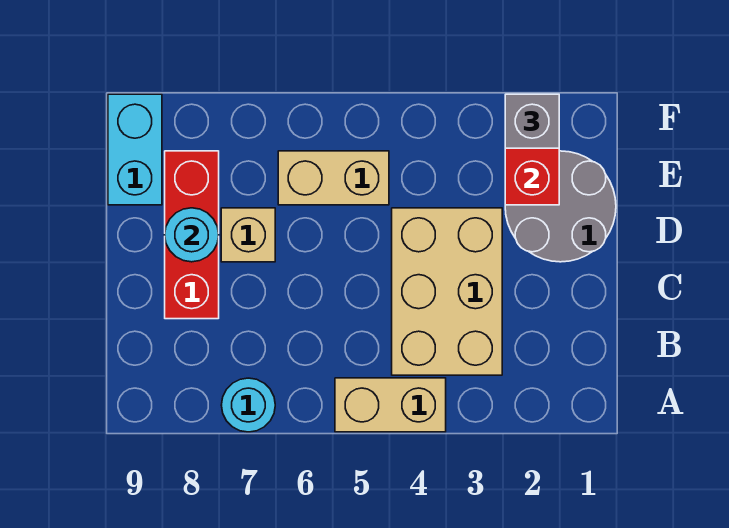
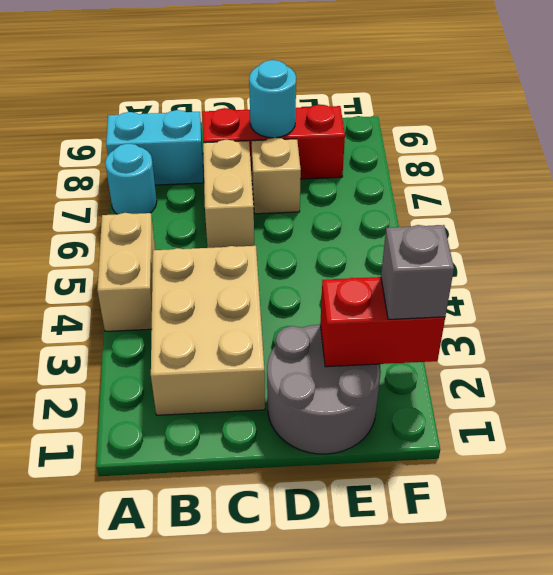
tan 2x3 brick [392,208,502,375] -> tan 2x3 brick turned to [151,246,265,415]
tan 1x2 brick [278,151,389,205] -> tan 1x2 brick moved to [203,140,254,248]
cyan 1x2 brick [108,94,162,205] -> cyan 1x2 brick moved to [106,110,204,185]

